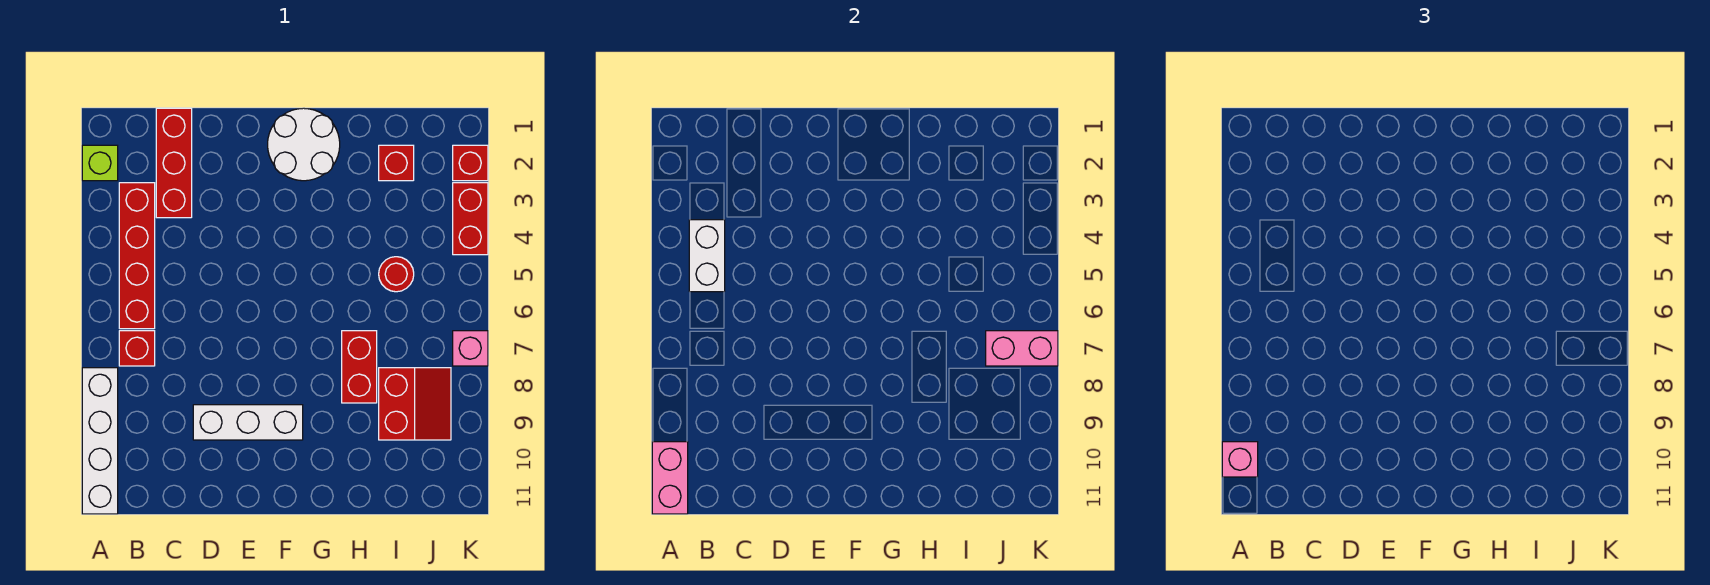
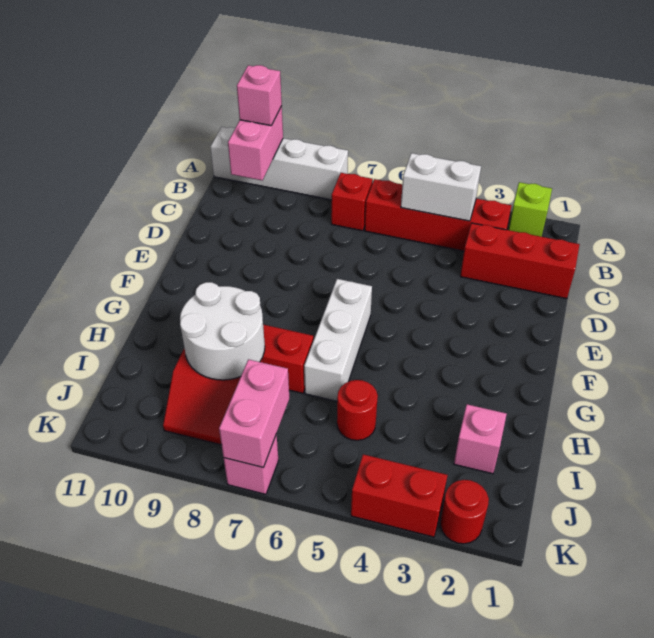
pink 1x2 brick [652,442,688,514] -> pink 1x2 brick turned to [228,107,283,180]
white 1x3 brick [193,405,303,440] -> white 1x3 brick moved to [304,279,372,401]
white 2x2 round brick [268,108,340,181] -> white 2x2 round brick moved to [180,282,265,380]
red 1x1 brick [379,145,414,181] -> pink 1x1 brick [454,404,507,474]
red 1x1 brick [453,145,488,181] -> red 1x1 round brick [440,480,489,544]

